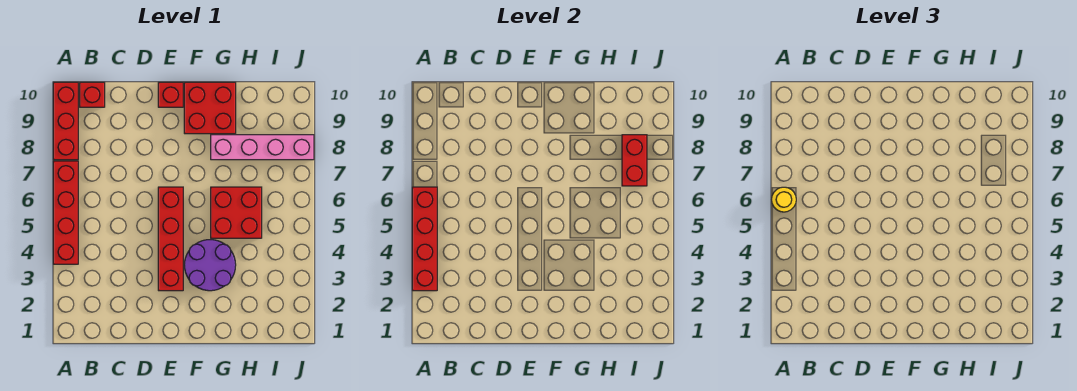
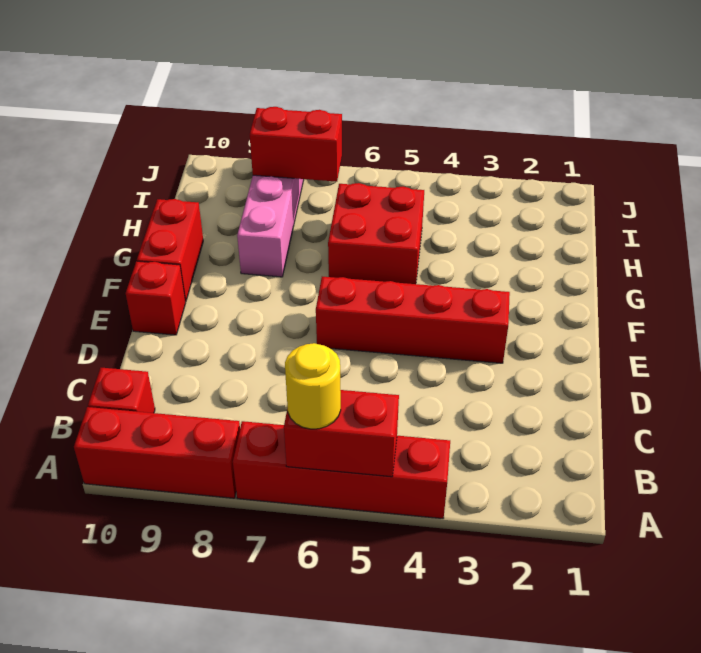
red 1x4 brick [412,187,437,291] -> red 1x2 brick [284,390,399,477]
purple 2x2 round brick [184,240,236,291] -> none
red 2x2 brick [184,82,236,134] -> red 1x2 brick [137,199,203,302]

